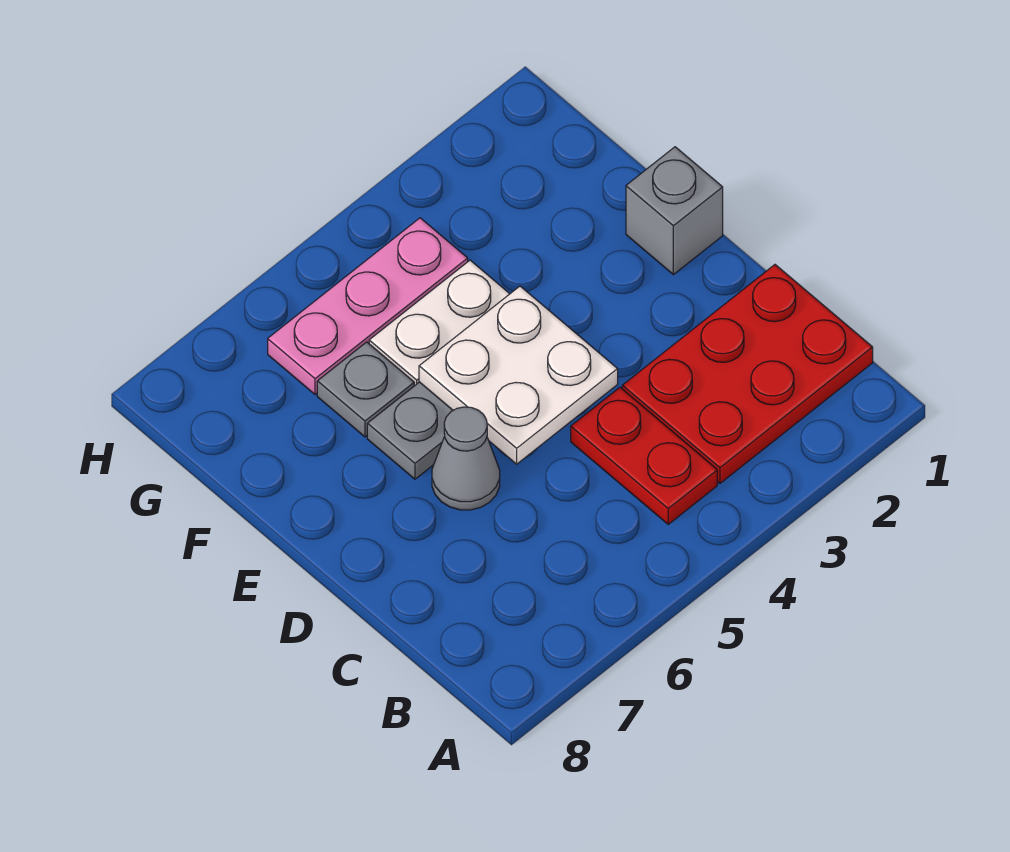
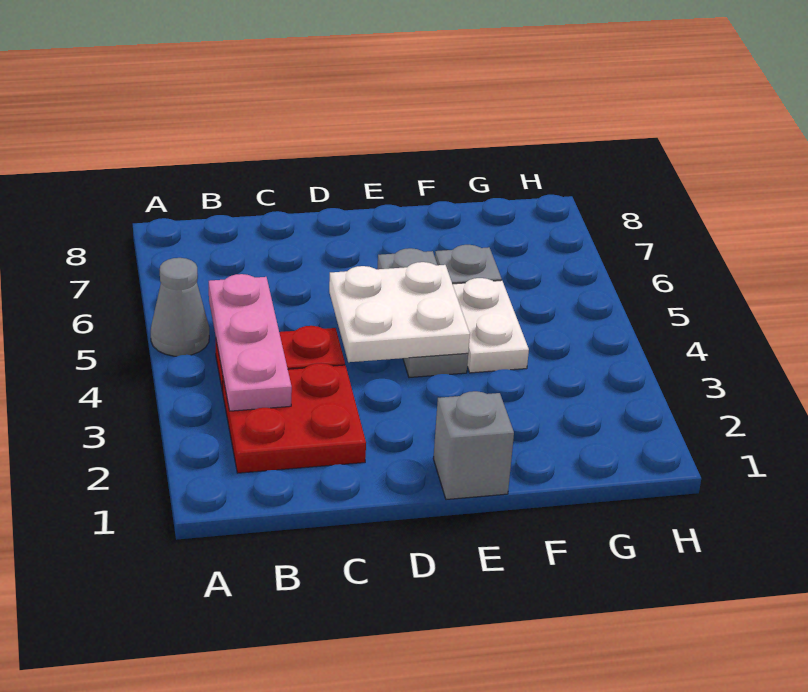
red 2x3 plate [622,265,873,483] -> red 2x2 plate [223,363,366,473]
grey 1x1 cone [432,407,500,510] -> grey 1x1 cone moved to [151,258,209,356]
pink 1x3 plate [268,218,468,395] -> pink 1x3 plate moved to [209,274,292,411]

